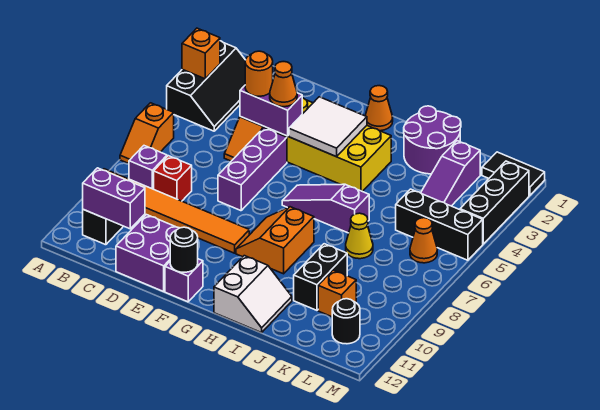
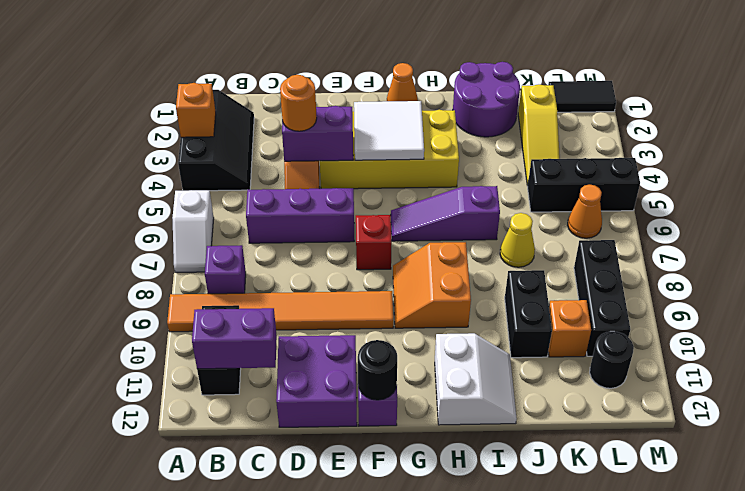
orange 1x2 slope [120,103,174,164] -> white 1x2 slope [172,190,214,272]
red 1x1 brick [154,156,192,201] -> red 1x1 brick moved to [356,215,392,270]
orange 1x1 cone [270,62,297,107] -> none
purple 1x3 brick [218,128,287,211] -> purple 1x3 brick turned to [246,188,354,243]
purple 1x3 slope [421,141,480,206] -> yellow 1x3 slope [518,84,560,186]
black 1x3 brick [460,161,529,244] -> black 1x3 brick moved to [574,240,630,356]

